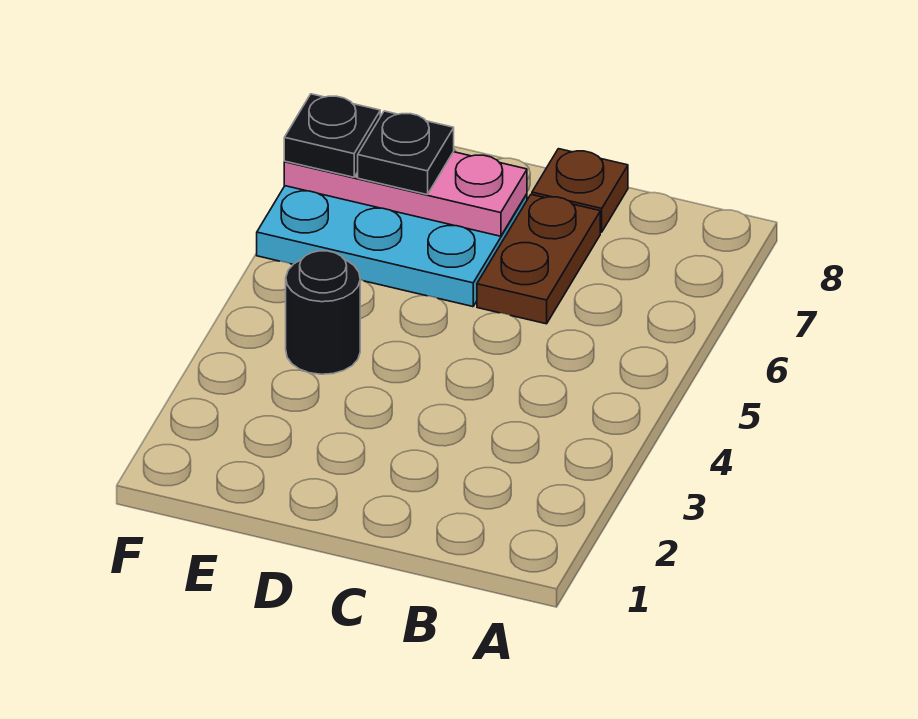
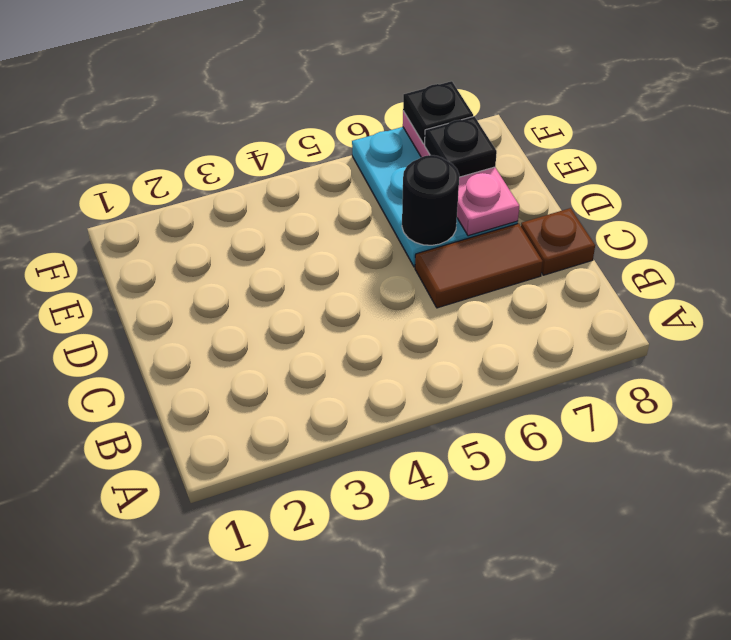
brown 1x2 plate [477,195,600,324] -> brown 1x2 tile [415,224,543,308]
black 1x1 round brick [286,251,360,374] -> black 1x1 round brick moved to [402,155,459,245]

